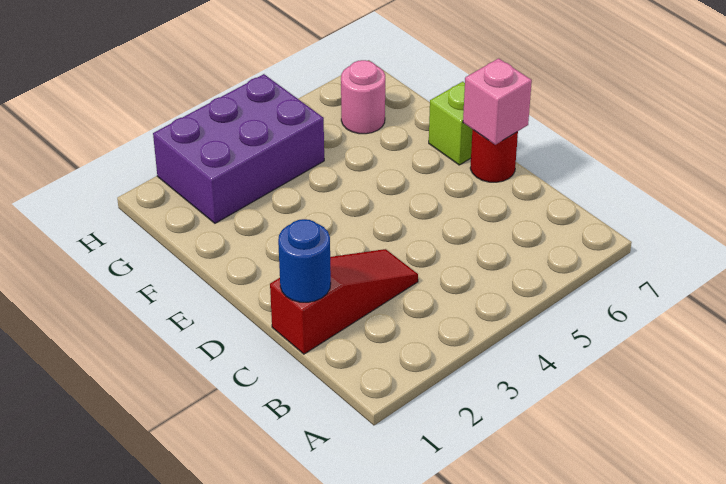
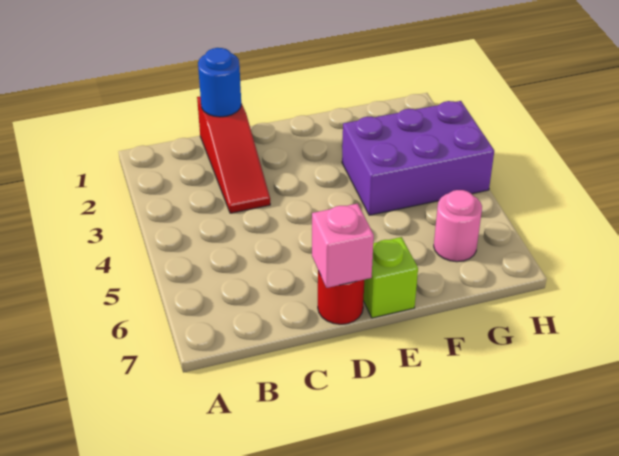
purple 2x3 brick [153,74,324,223] -> purple 2x3 brick turned to [342,101,494,215]

